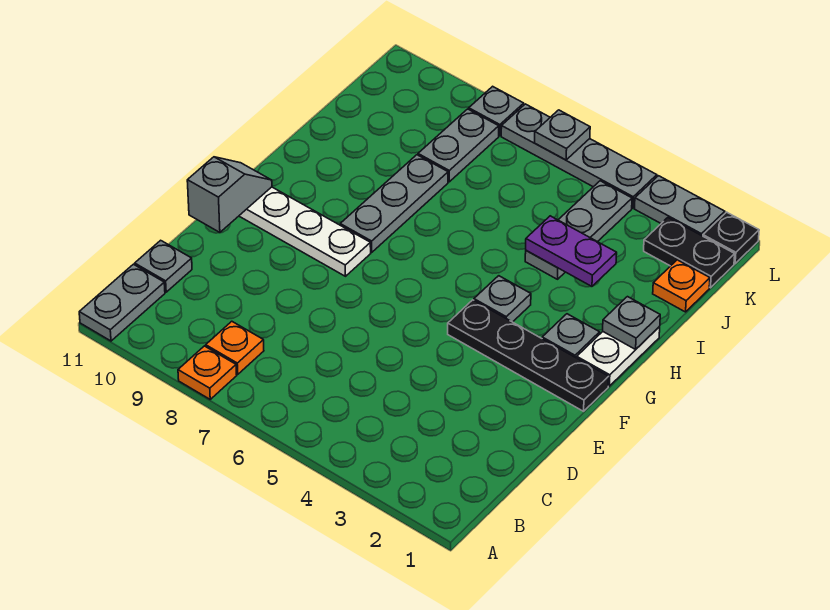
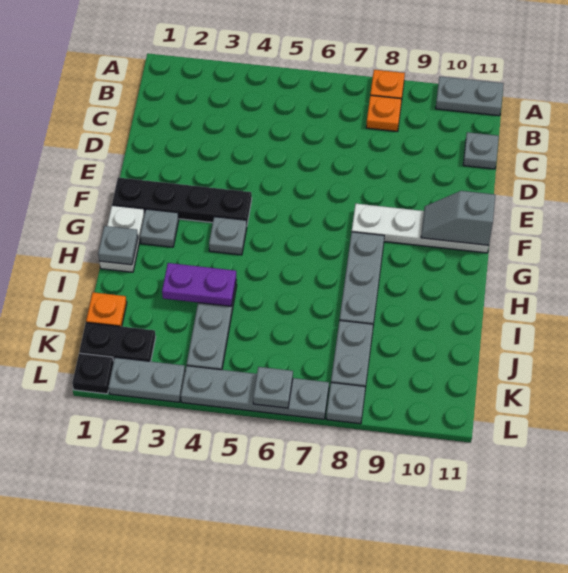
grey 1x2 plate [79,264,165,341] -> grey 1x2 plate turned to [436,77,503,116]
grey 1x2 slope [187,157,272,232] -> grey 1x2 slope turned to [421,191,495,245]

